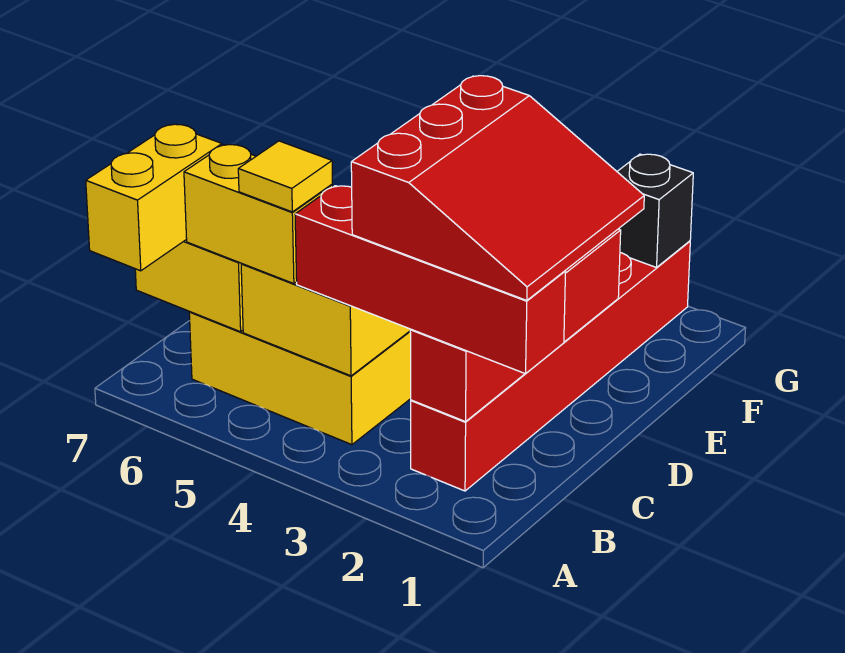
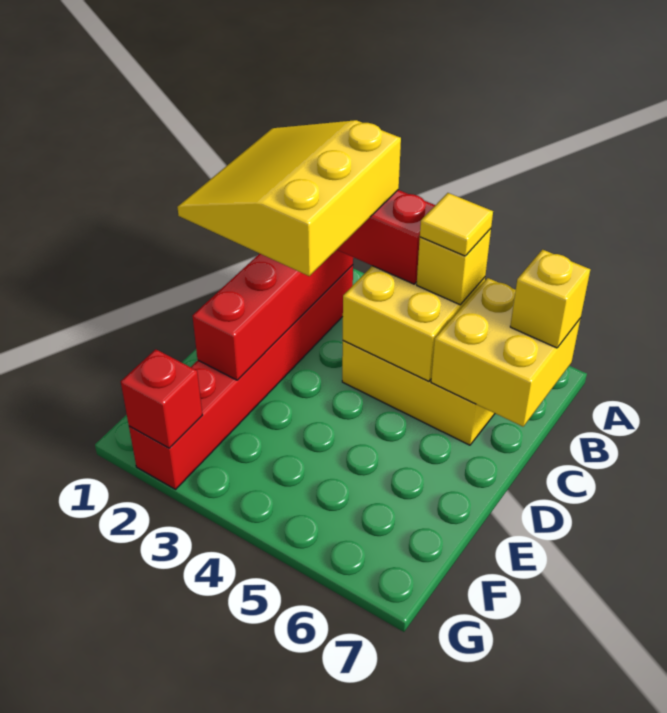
yellow 1x2 brick [86,124,222,271] -> yellow 1x1 brick [510,250,590,348]
red 3x3 slope [351,76,644,301] -> yellow 3x3 slope [177,120,401,276]
yellow 1x2 brick [184,145,333,284] -> yellow 1x1 brick [417,229,491,305]
black 1x1 brick [617,154,693,268] -> red 1x1 brick [121,349,202,448]

